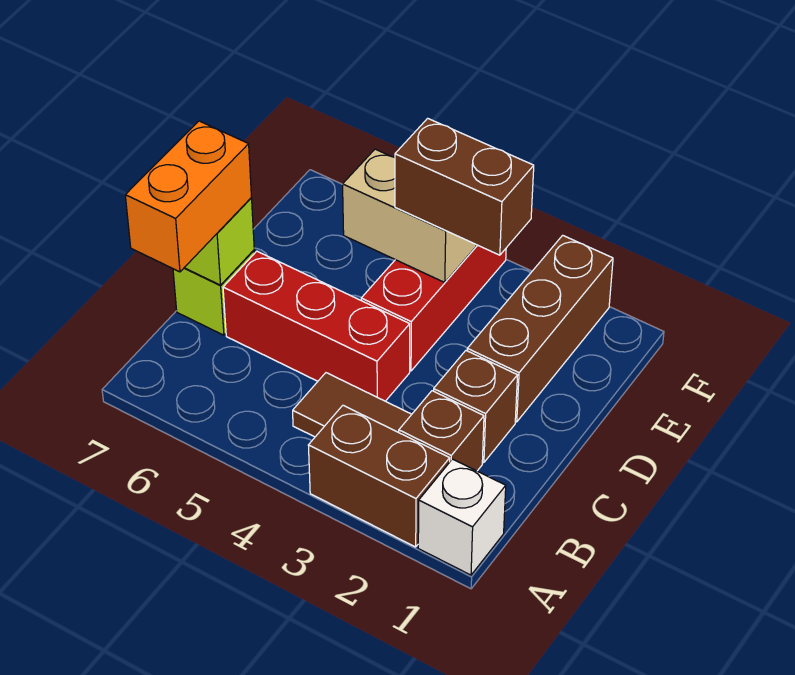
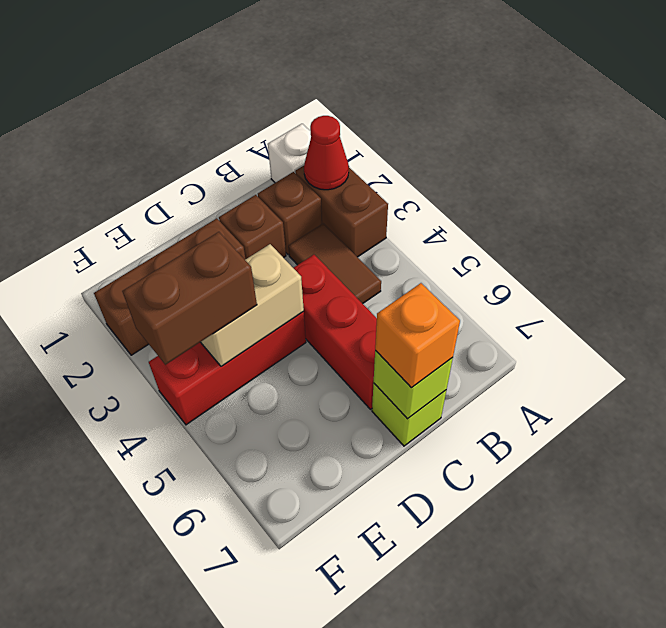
none -> red 1x1 cone [304,116,349,190]
orange 1x2 brick [125,121,251,272] -> orange 1x1 brick [375,283,460,388]
brown 1x2 brick [395,118,534,255] -> brown 1x2 brick turned to [122,232,257,365]
tan 1x2 brick [343,149,476,282] -> tan 1x2 brick turned to [201,244,304,367]

